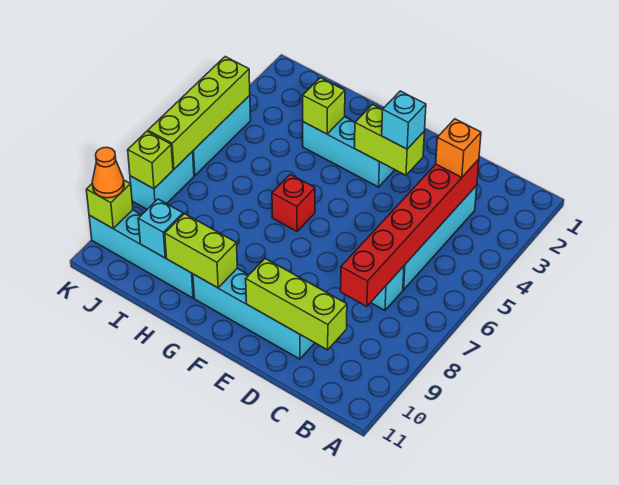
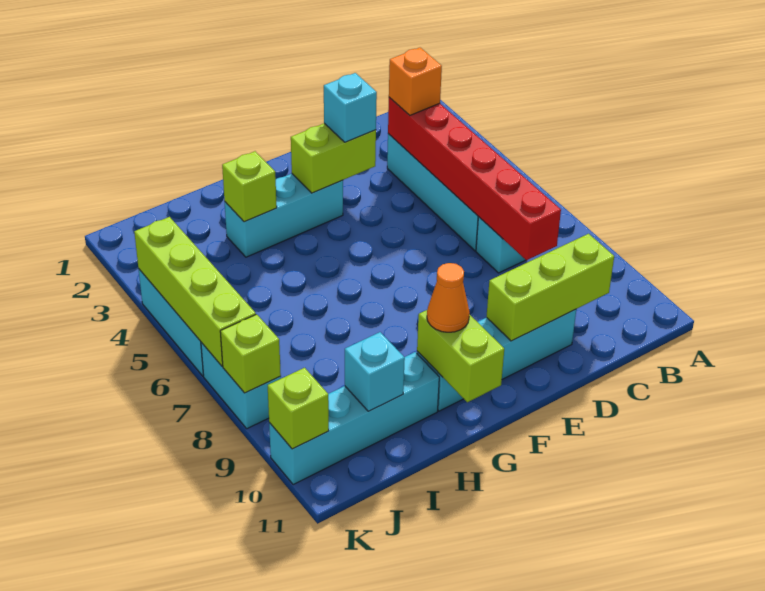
red 1x1 brick [272,174,315,231] -> none
lime 1x2 brick [165,214,237,288] -> lime 1x2 brick turned to [417,310,504,402]
orange 1x1 cone [92,147,124,198] -> orange 1x1 cone moved to [427,263,469,332]

